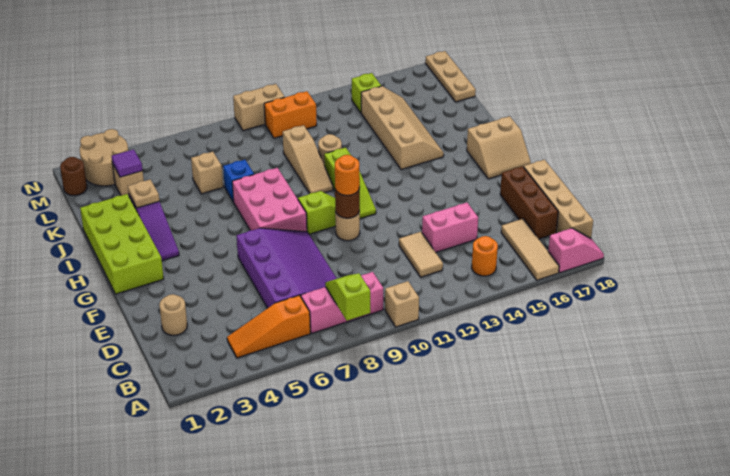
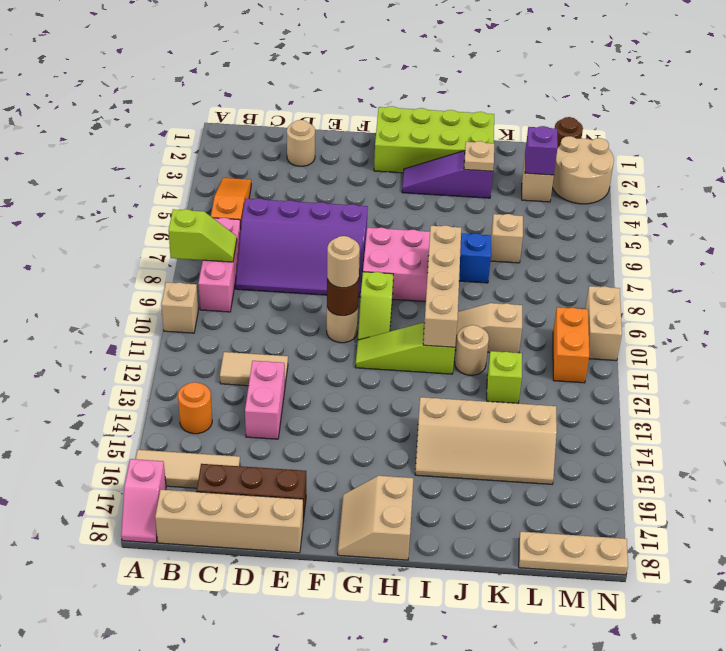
orange 1x1 round brick [335,155,360,195] -> tan 1x1 round brick [327,236,360,288]
none -> tan 1x4 brick [423,225,461,347]
purple 1x1 tile [111,149,143,177] -> purple 1x1 brick [525,126,558,175]
lime 1x1 brick [352,73,381,113] -> lime 1x1 brick moved to [487,351,522,403]

